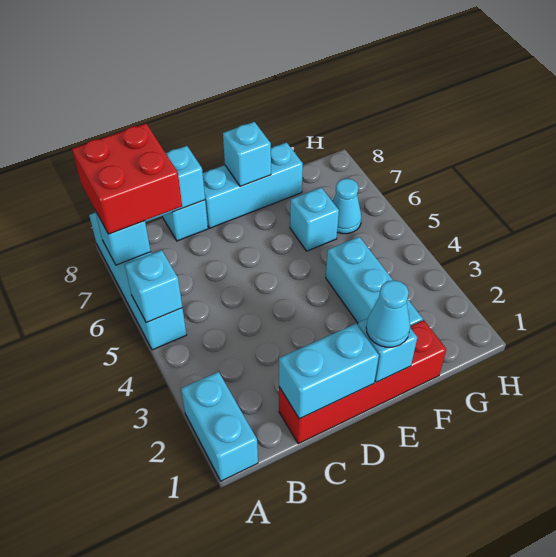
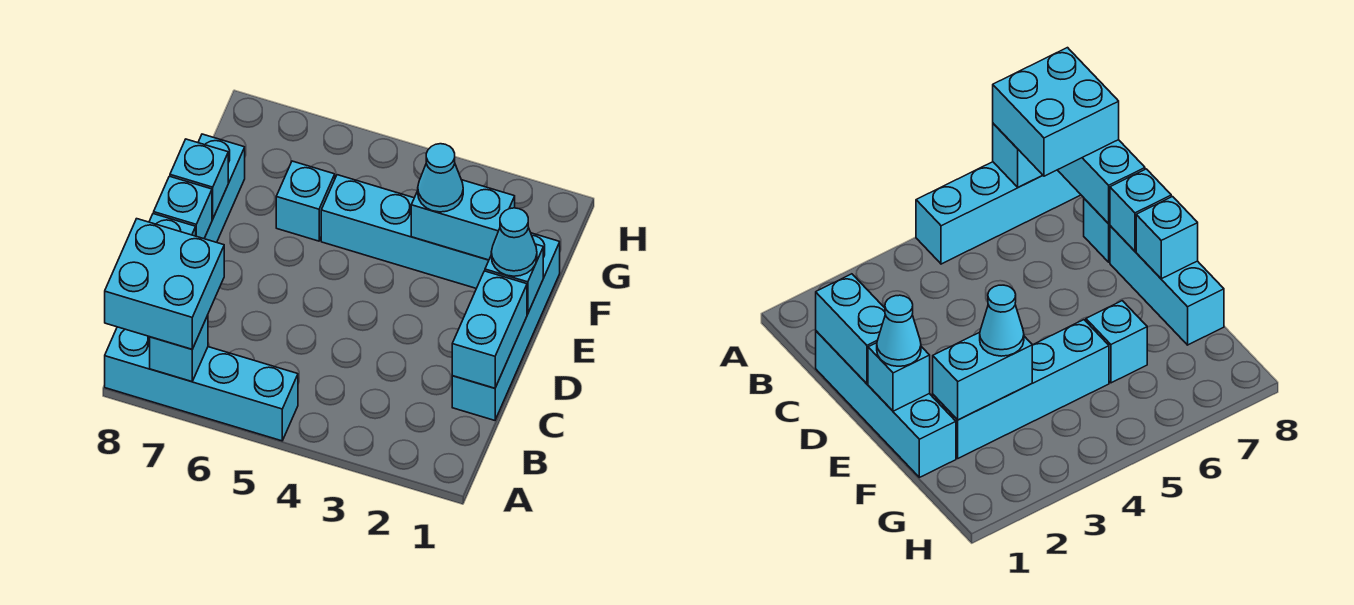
cyan 1x2 brick [181,372,258,481] -> cyan 1x2 brick moved to [411,180,515,260]
cyan 1x1 brick [125,250,182,323] -> cyan 1x1 brick moved to [154,176,212,239]
red 2x2 brick [72,123,182,234] -> cyan 2x2 brick [105,219,224,349]
red 1x4 brick [279,320,446,444] -> cyan 1x4 brick [452,233,560,420]
cyan 1x3 brick [326,237,423,326] -> cyan 1x4 brick [321,175,489,288]
cyan 1x1 cone [333,179,361,234] -> cyan 1x1 cone moved to [418,144,463,212]

